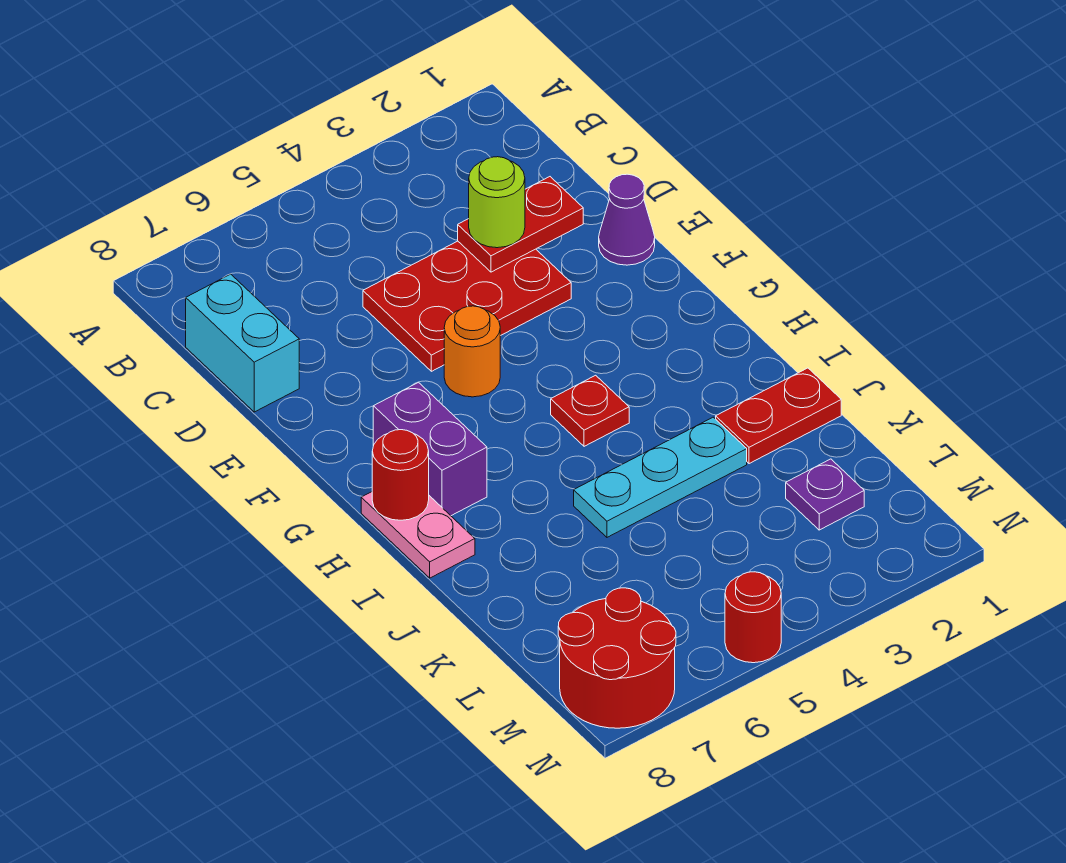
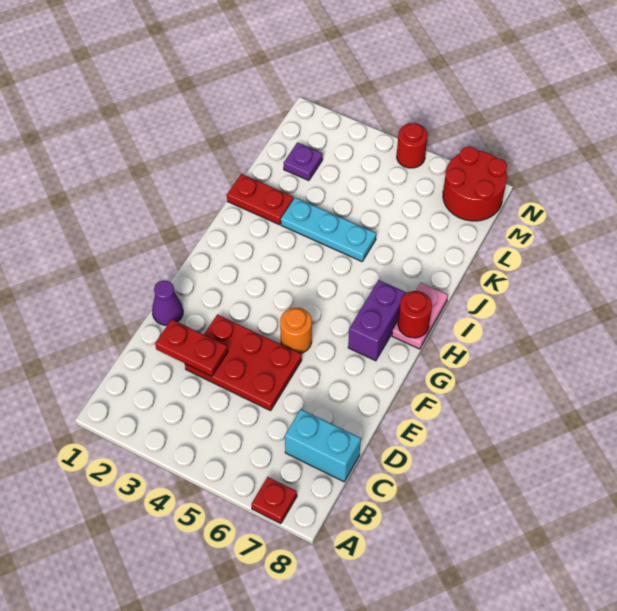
cyan 1x2 brick [186,274,299,412] -> cyan 1x2 brick turned to [285,409,361,482]
lime 1x1 round brick [469,157,525,248] -> none
red 1x1 plate [551,375,629,446] -> red 1x1 plate moved to [251,477,297,524]

